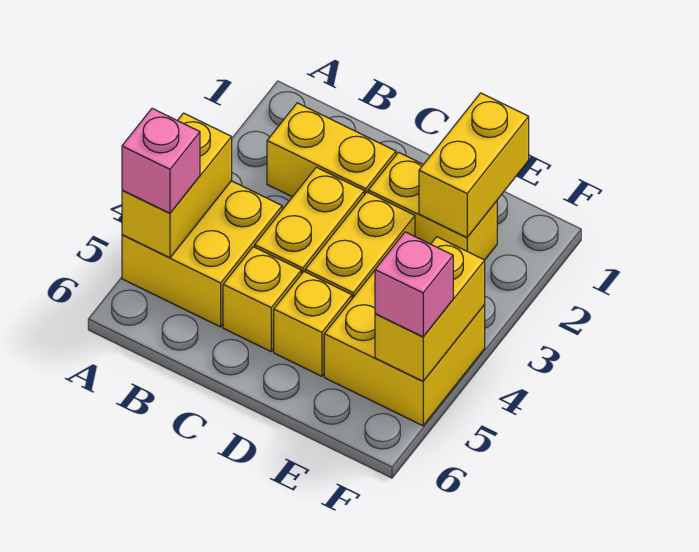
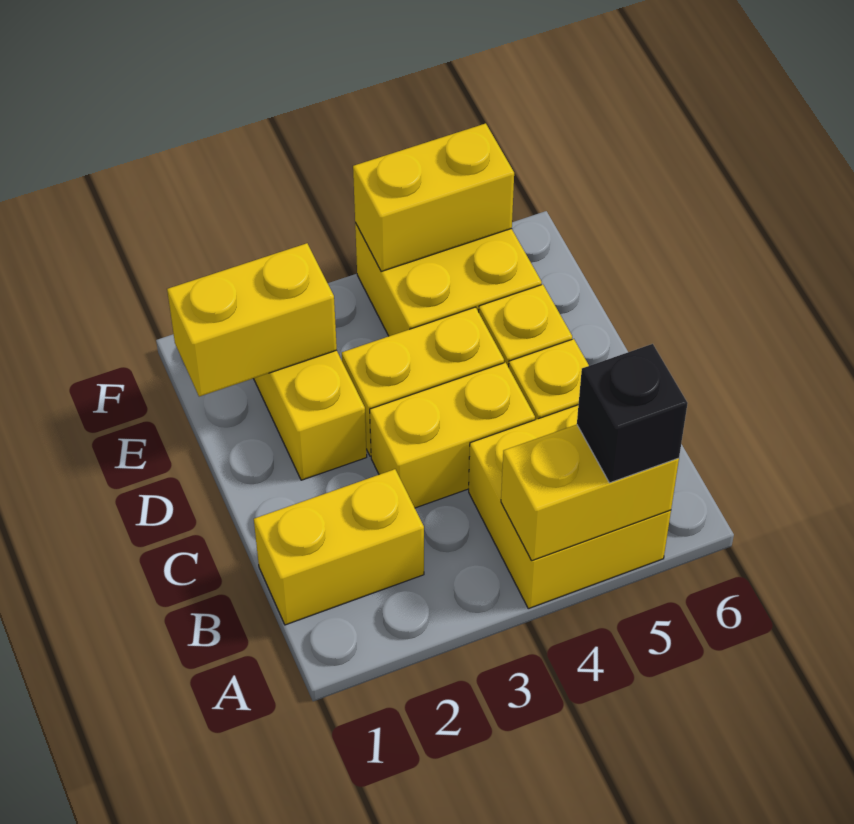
pink 1x1 brick [122,109,200,213] -> black 1x1 brick [577,344,688,483]
yellow 1x2 brick [267,103,396,197] -> yellow 1x2 brick turned to [254,469,424,625]
pink 1x1 brick [375,232,453,337] -> none

